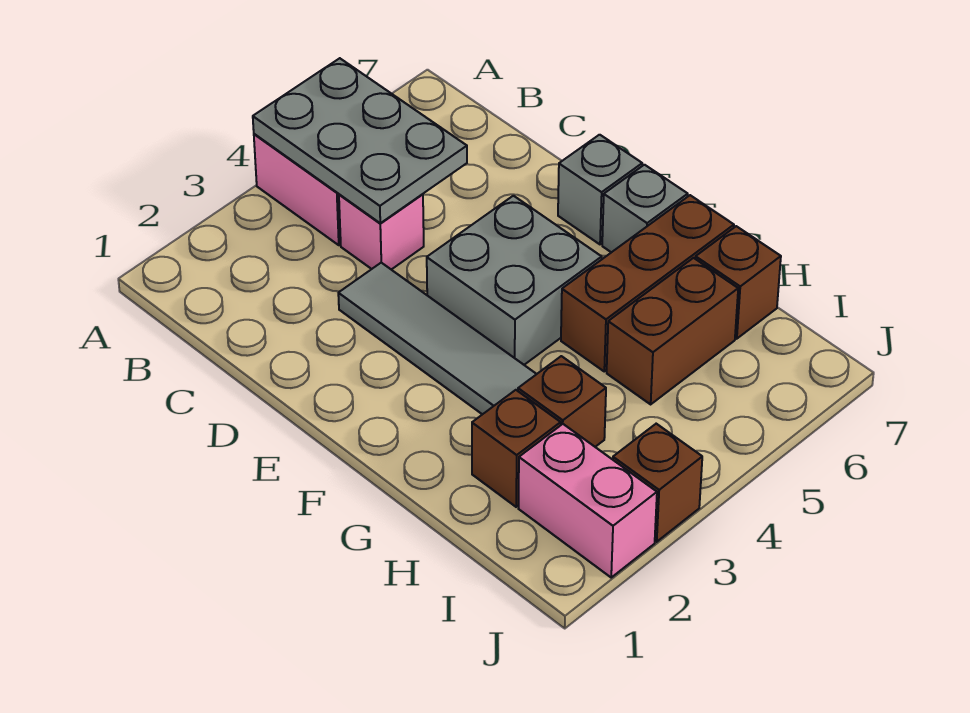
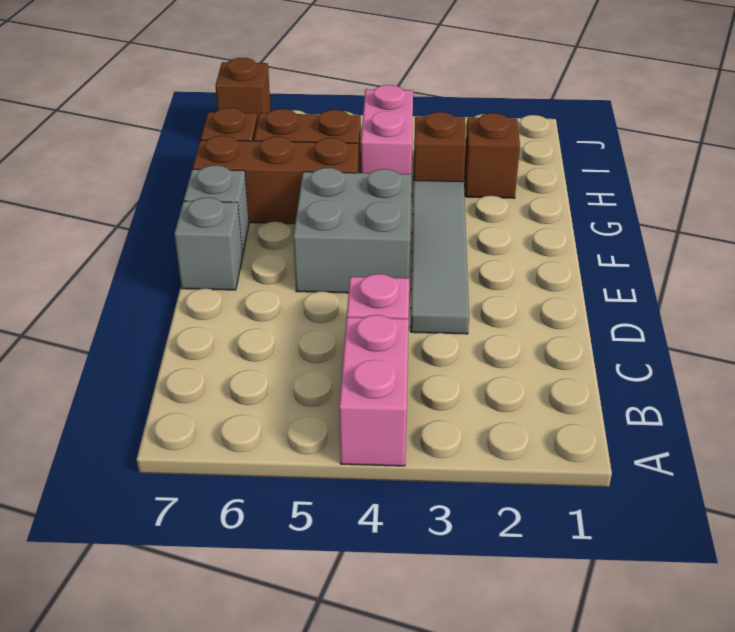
grey 2x3 plate [253,58,467,223] -> none
pink 1x2 brick [519,424,657,577] -> pink 1x2 brick moved to [361,85,413,174]
brown 1x1 brick [613,424,702,542] -> brown 1x1 brick moved to [215,58,271,120]

